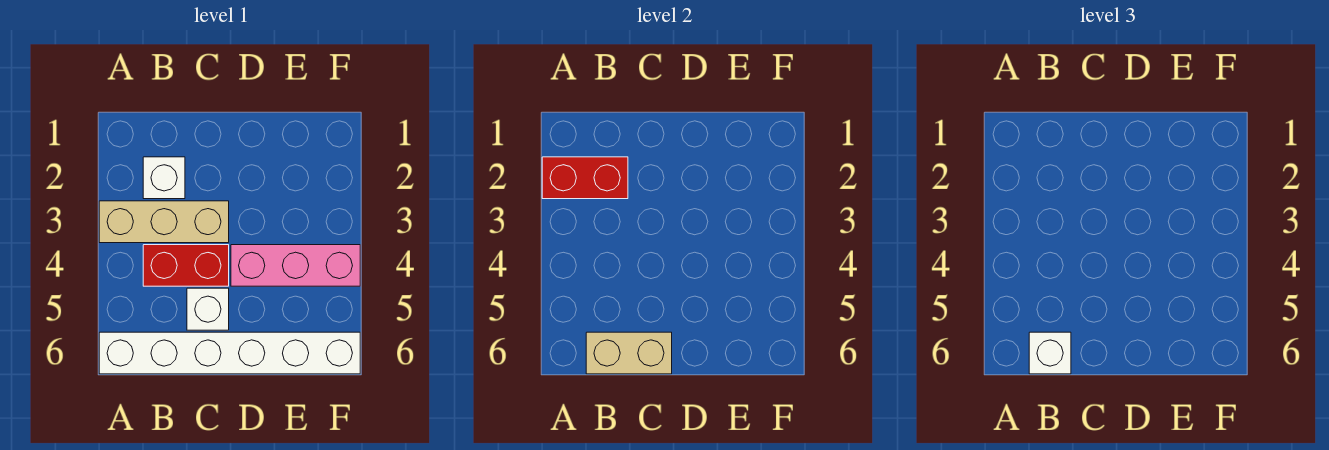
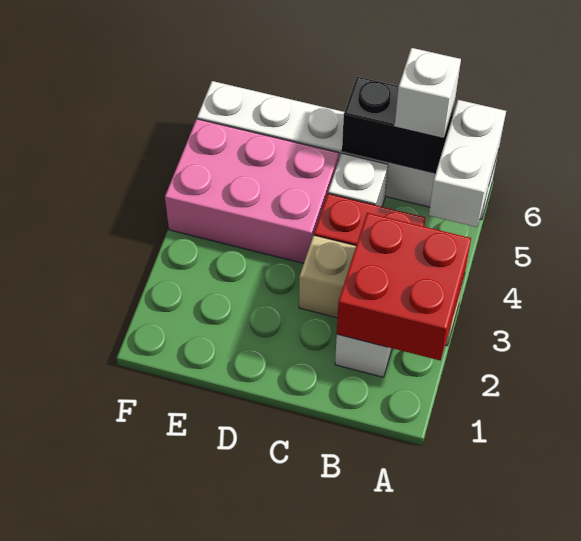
red 1x2 brick [542,157,628,199] -> red 2x2 brick [337,213,471,361]
none -> white 1x2 brick [429,100,506,227]
tan 1x2 brick [586,332,672,374] -> black 1x2 brick [342,77,455,173]
pink 1x3 brick [231,245,360,286] -> pink 2x3 brick [165,119,339,263]

